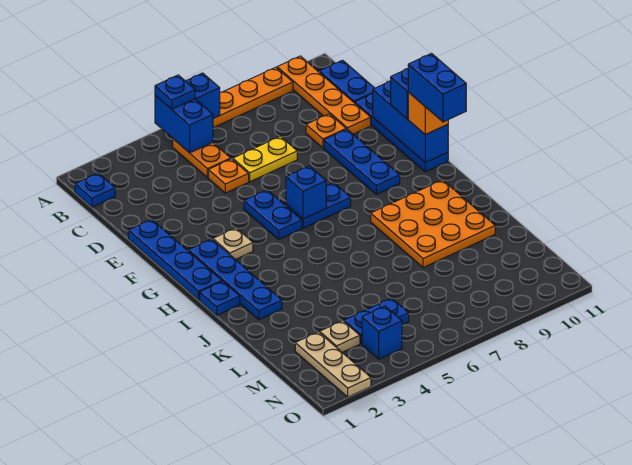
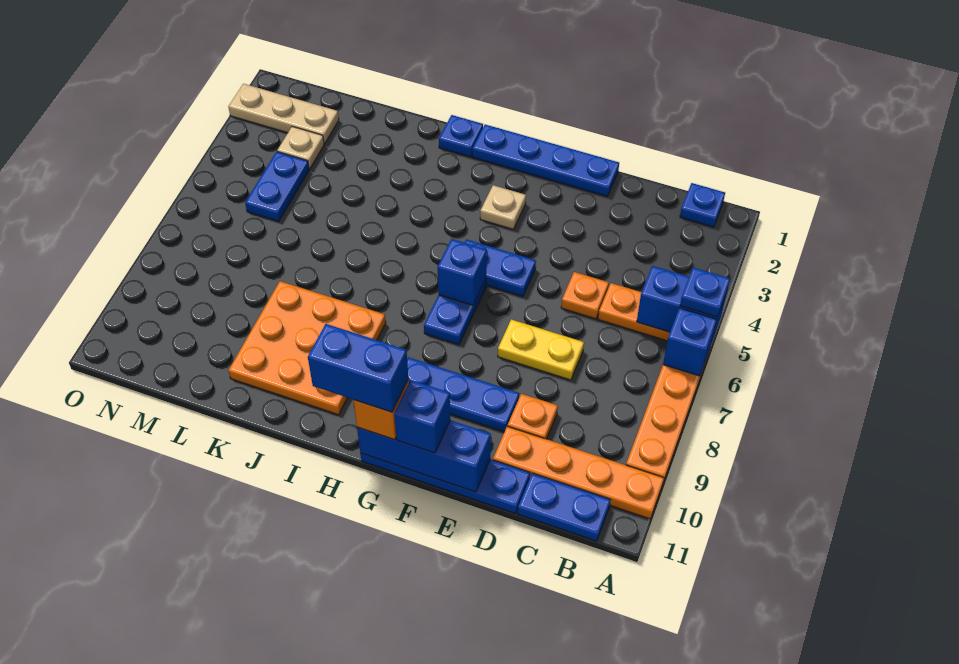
yellow 1x2 plate [233,136,297,182] -> yellow 1x2 plate turned to [498,319,584,380]
blue 1x4 plate [188,239,282,320] -> none
blue 1x1 brick [362,306,402,359] -> none

